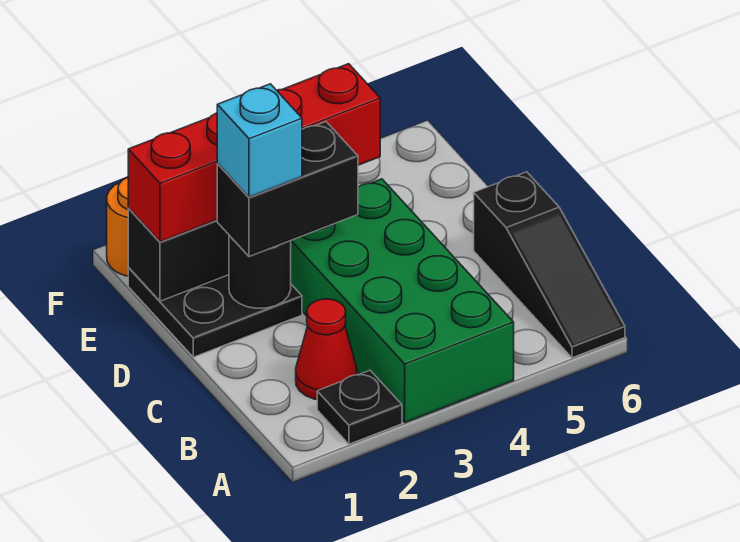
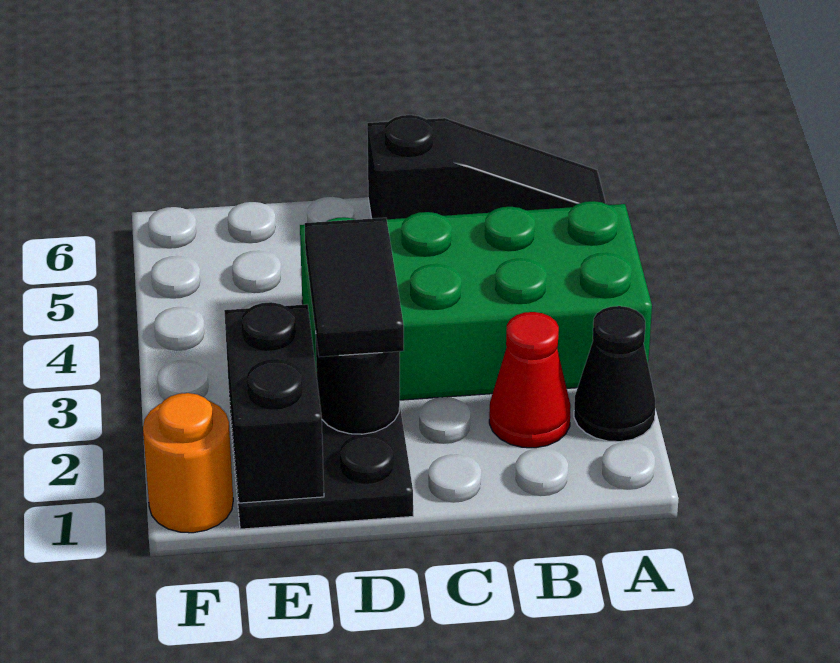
black 1x1 plate [317,370,402,444] -> black 1x1 cone [574,306,655,442]
black 1x2 brick [217,122,358,257] -> black 1x2 tile [305,218,404,357]
cyan 1x1 brick [217,84,302,197] -> none
red 1x4 brick [128,64,380,242] -> none

